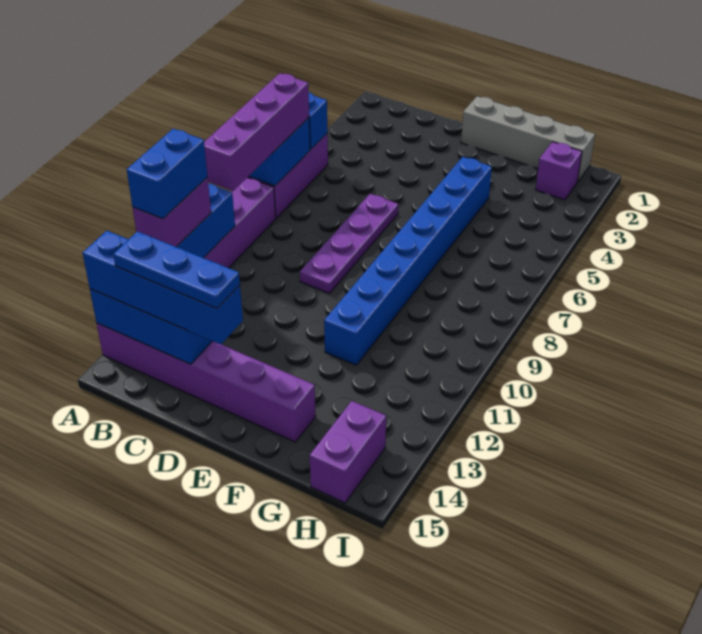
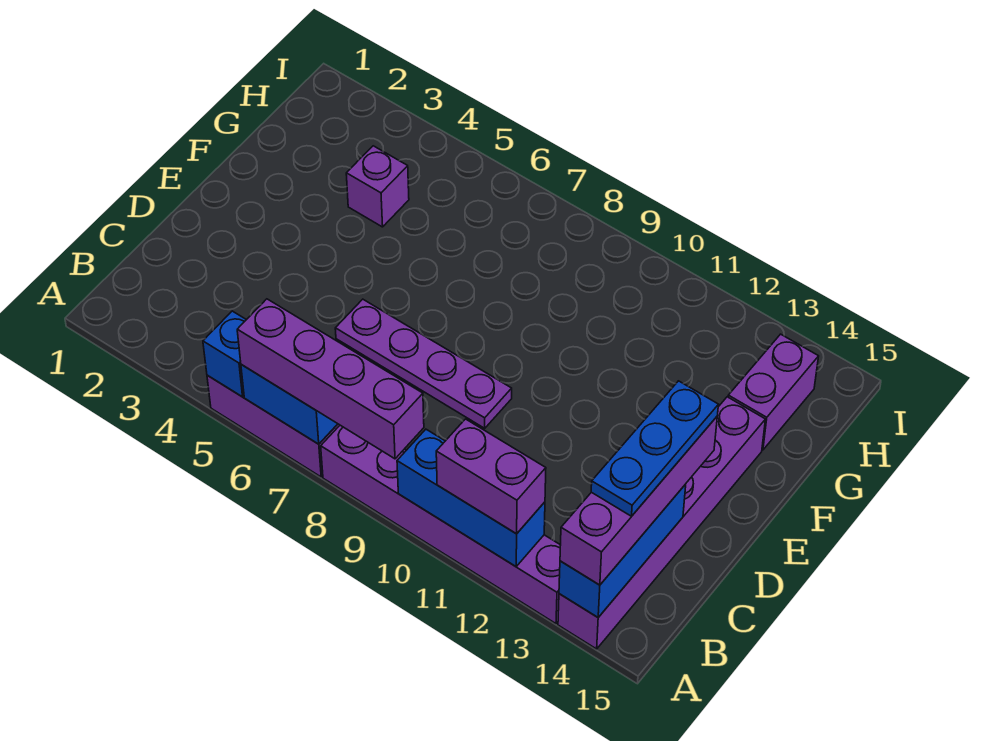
blue 1x2 brick [127,129,208,219] -> none
blue 1x4 brick [83,231,243,345] -> purple 1x4 brick [560,417,717,585]
grey 1x4 brick [461,96,595,182] -> none
blue 1x8 brick [324,157,492,365] -> none
purple 1x1 brick [536,142,582,200] -> purple 1x1 brick moved to [346,146,409,227]
purple 1x2 brick [310,401,386,503] -> purple 1x2 brick turned to [728,334,819,450]

